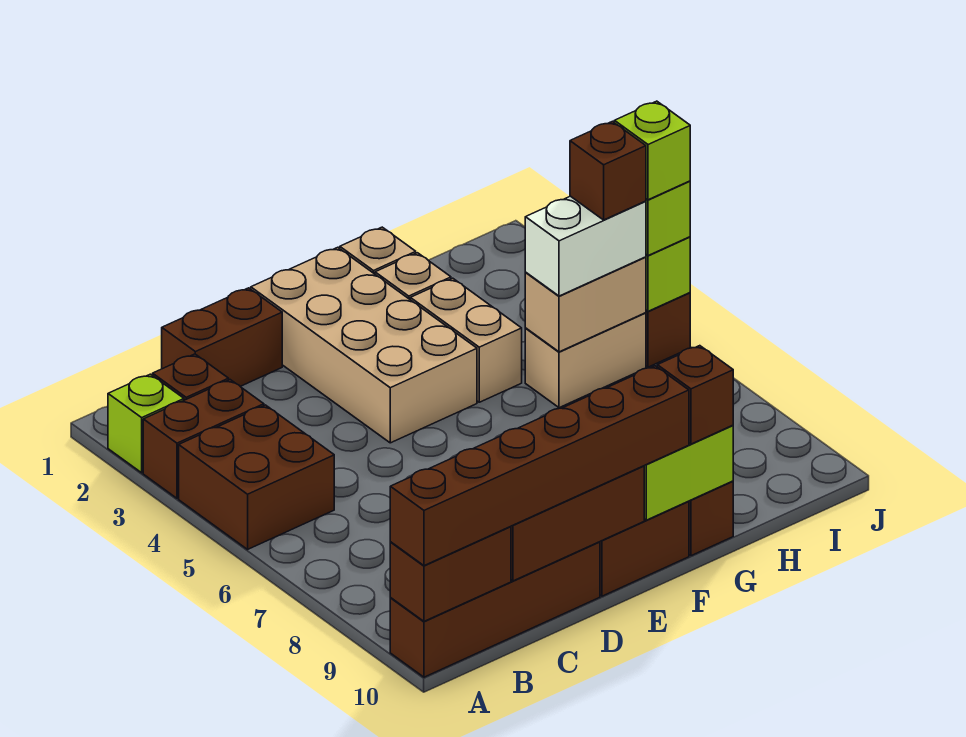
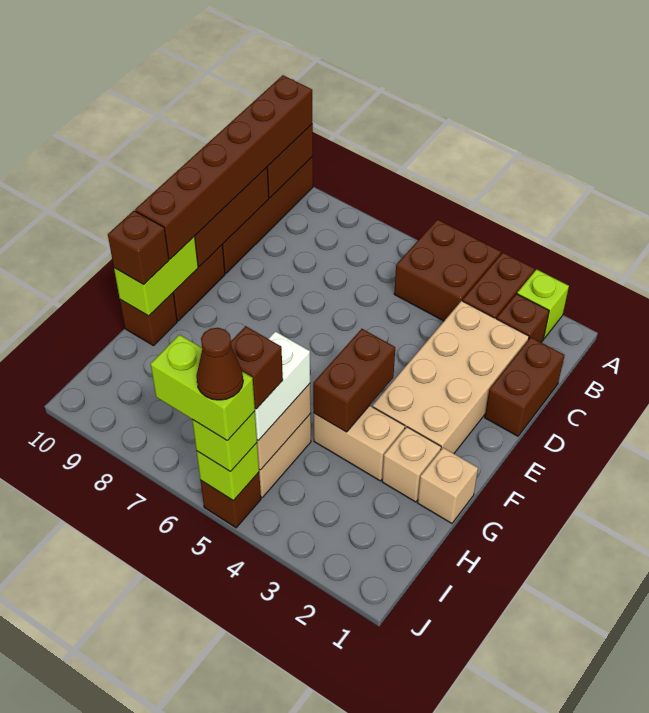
tan 2x4 brick [251,247,477,443] -> tan 2x4 brick turned to [373,301,529,453]
none -> brown 1x2 brick [313,329,395,432]
lime 1x1 brick [614,101,690,200] -> lime 1x2 brick [151,335,255,441]
none -> brown 1x1 cone [196,328,243,400]

